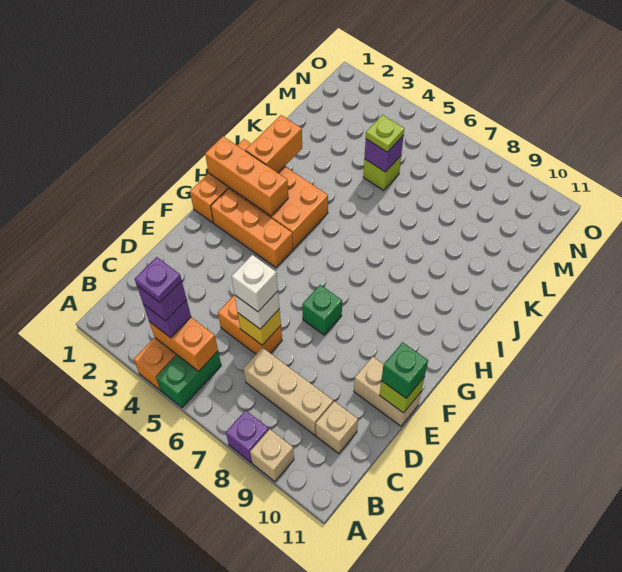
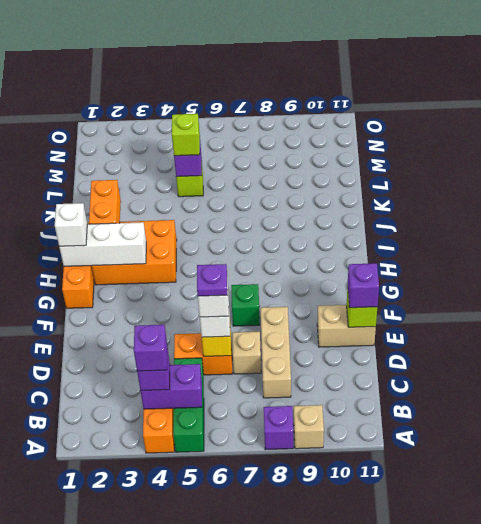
green 1x2 brick [156,351,221,408] -> green 1x3 brick [173,358,204,452]
orange 1x2 brick [149,317,218,371] -> purple 1x2 brick [140,364,202,409]
purple 1x1 plate [135,257,182,302] -> purple 1x1 plate moved to [197,264,227,296]
tan 1x3 brick [244,347,333,435] -> tan 1x3 brick turned to [261,307,291,398]
tan 1x1 brick [316,401,358,454] -> tan 1x1 brick moved to [232,332,261,374]
green 1x1 brick [381,342,428,398] -> purple 1x1 brick [348,263,379,308]
orange 1x3 brick [211,189,293,268] -> none
orange 1x3 brick [205,136,288,216] -> white 1x3 brick [59,222,146,266]
none -> white 1x1 brick [55,203,87,246]
lime 1x1 plate [366,115,404,152] -> lime 1x1 brick [172,114,200,156]

